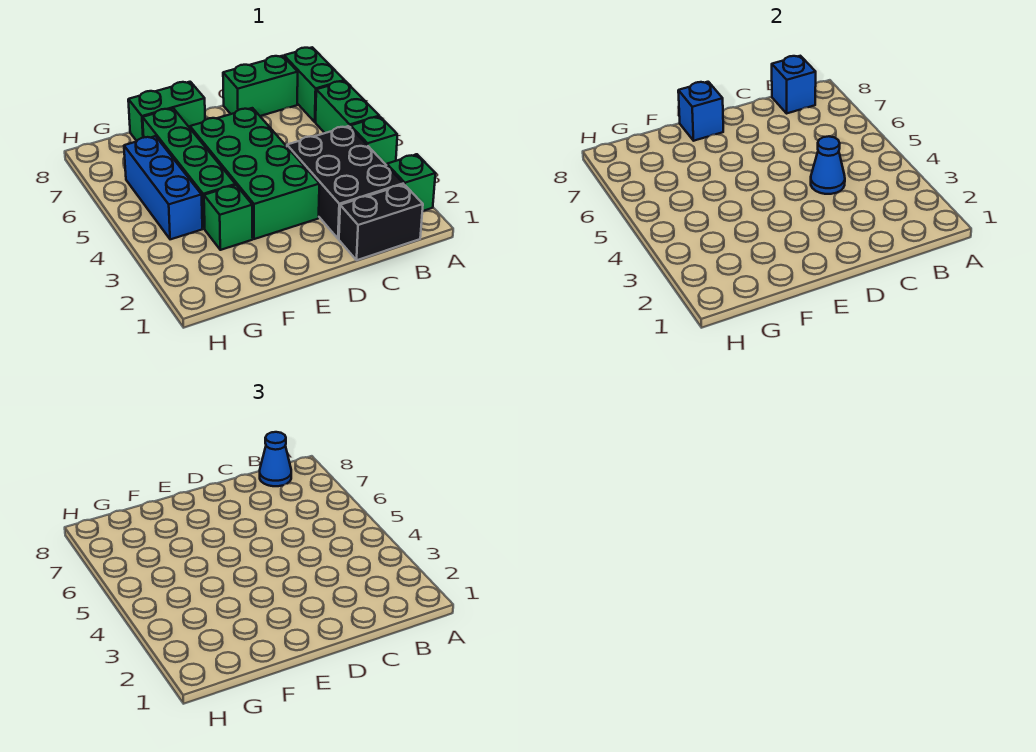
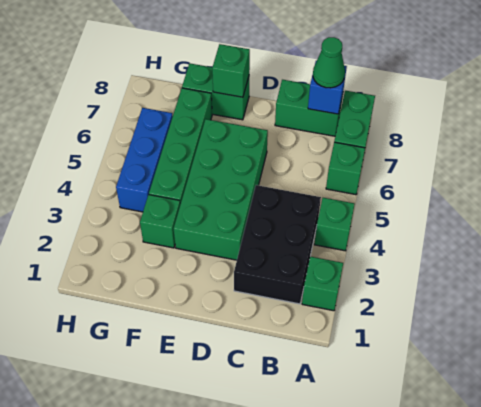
green 1x2 brick [316,81,379,133] -> green 1x1 brick [326,142,365,195]
black 1x2 brick [339,184,423,260] -> none
blue 1x1 cone [260,432,291,486] -> green 1x1 cone [313,37,345,88]
blue 1x1 cone [811,136,845,194] -> none
blue 1x1 brick [678,82,723,141] -> green 1x1 brick [212,44,250,97]

